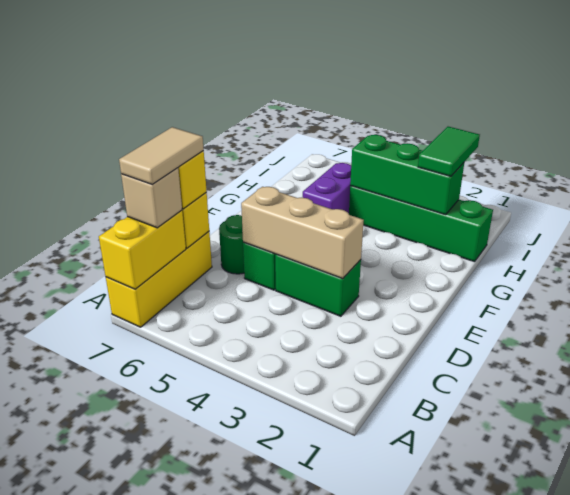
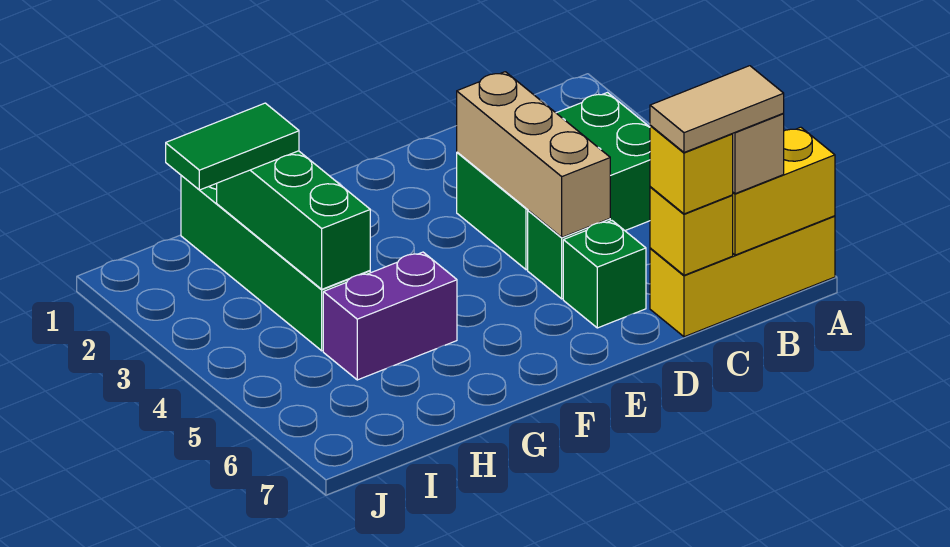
green 1x2 brick [275,254,361,316] -> green 2x3 brick [457,93,650,270]
green 1x1 round brick [219,215,244,274] -> green 1x1 brick [563,221,646,328]

